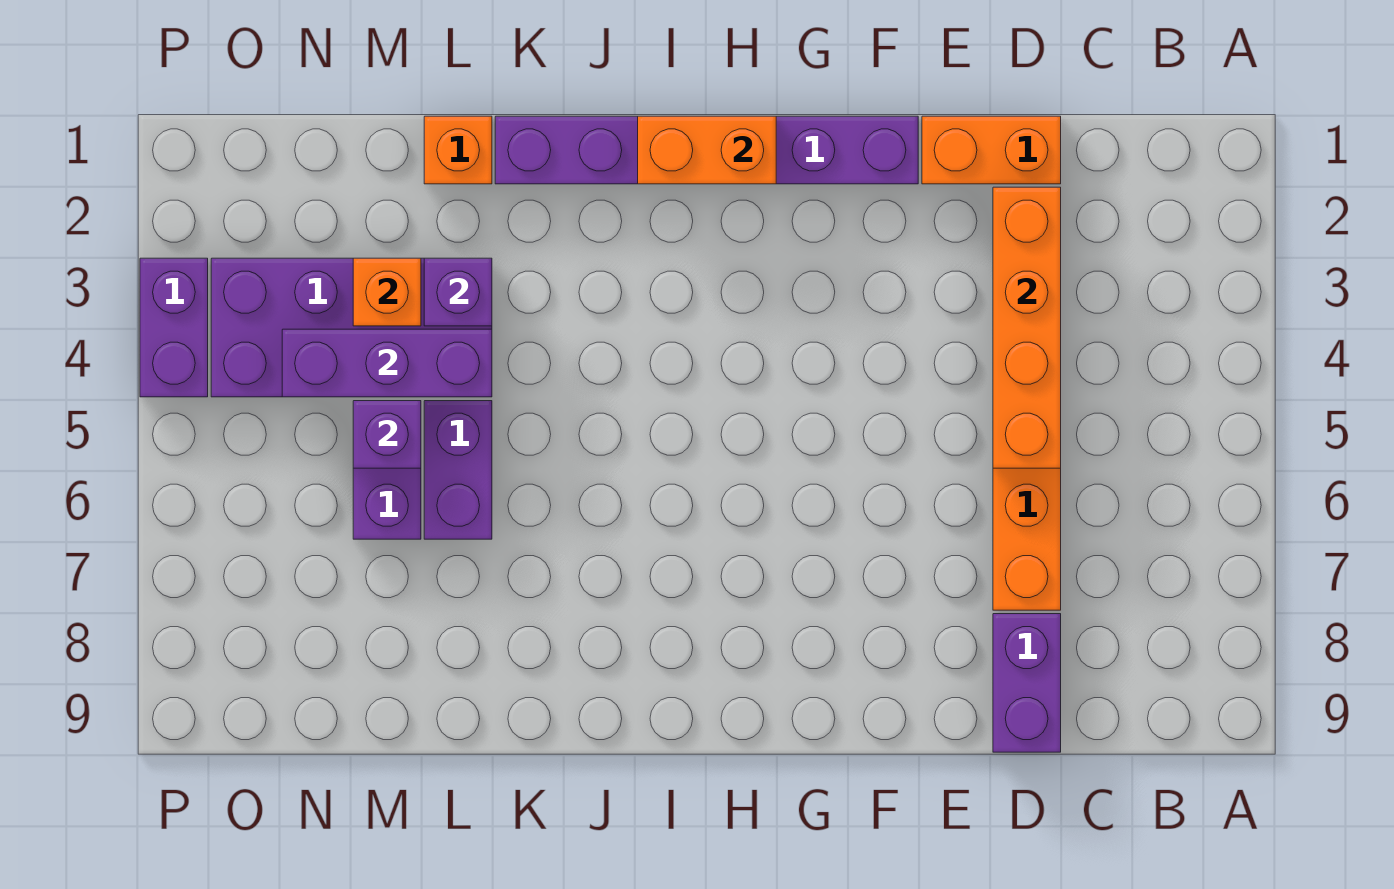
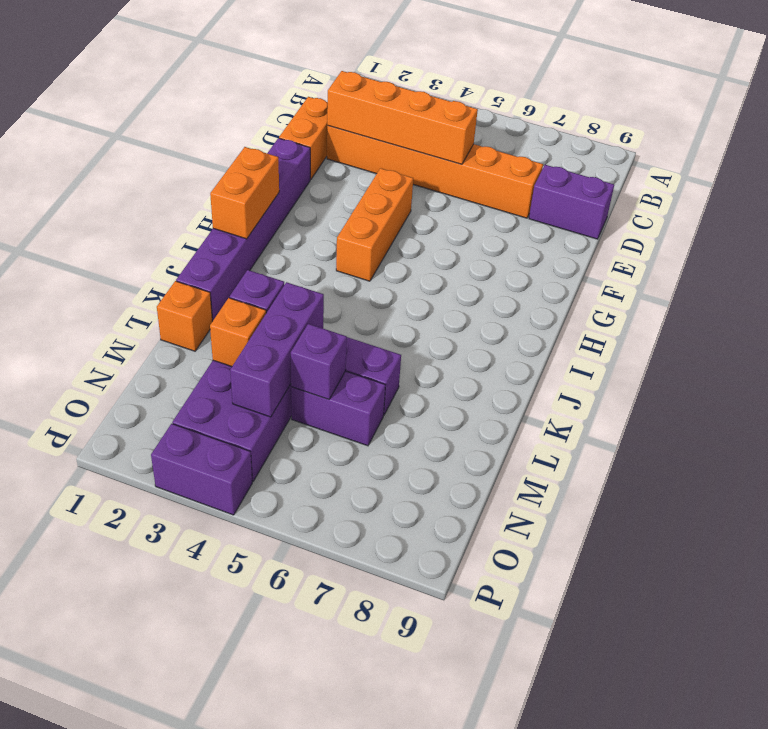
none -> orange 1x3 brick [336,168,413,281]

